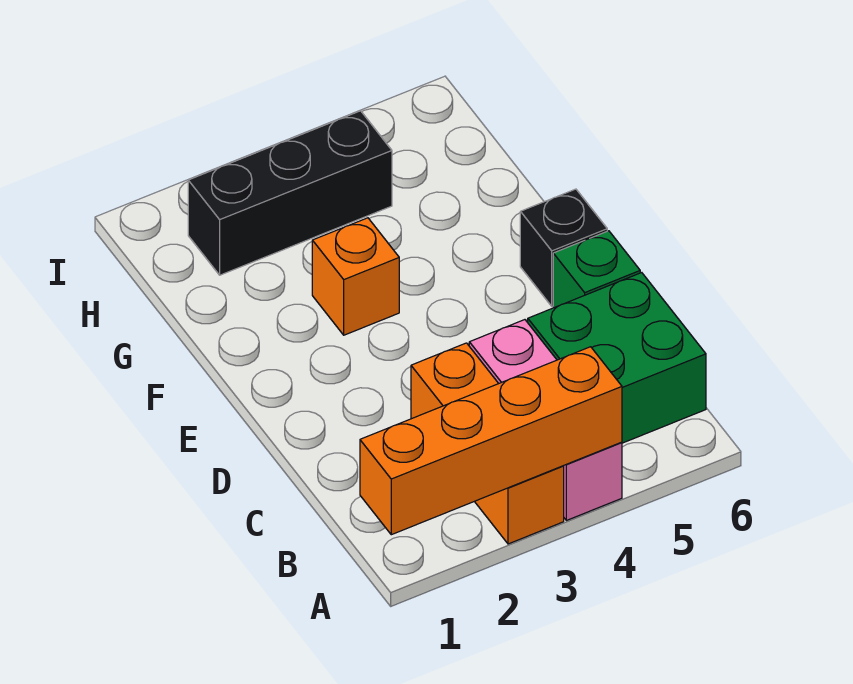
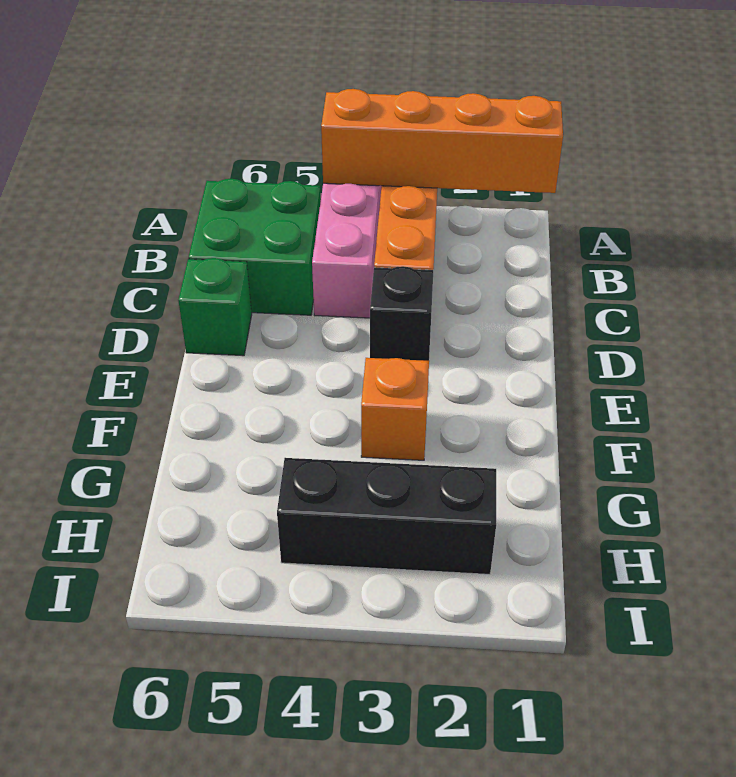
black 1x1 brick [520,189,607,306] -> black 1x1 brick moved to [370,266,433,361]

